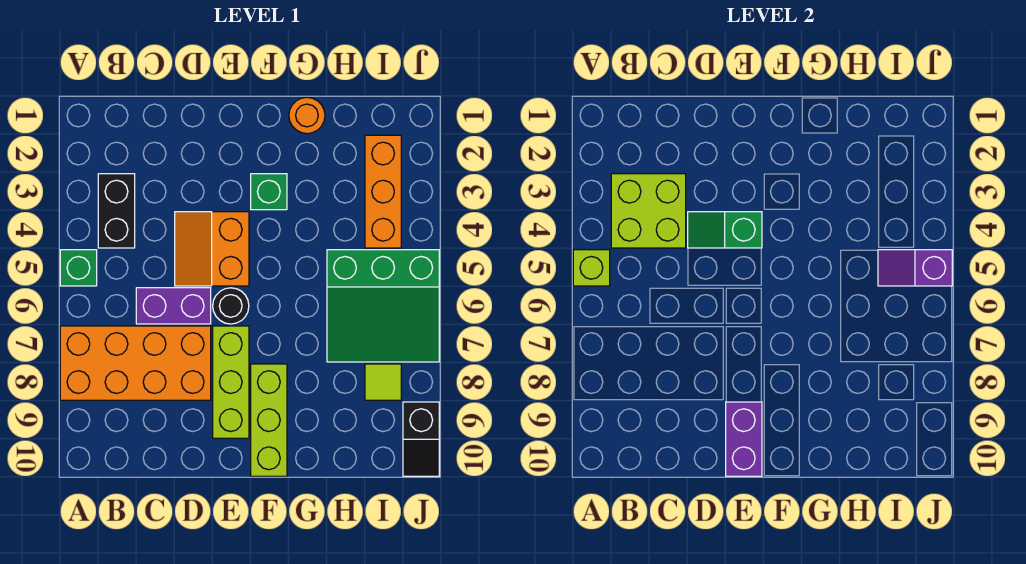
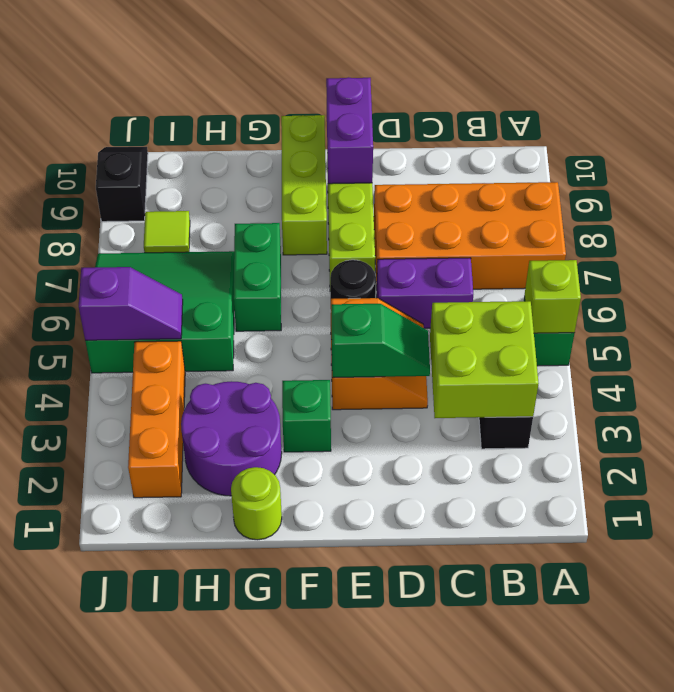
orange 1x1 round brick [289,97,325,134] -> lime 1x1 round brick [231,467,282,540]
none -> purple 2x2 round brick [181,381,282,496]
none -> green 1x2 brick [234,223,281,331]

